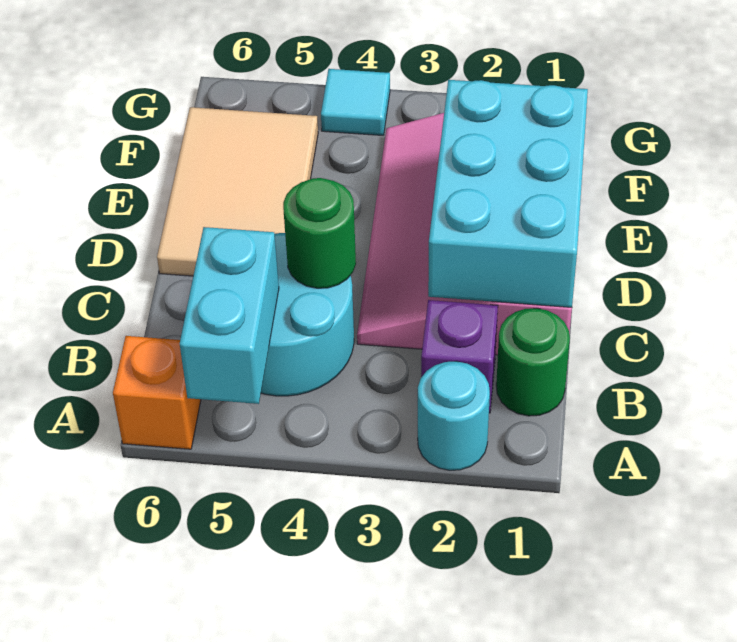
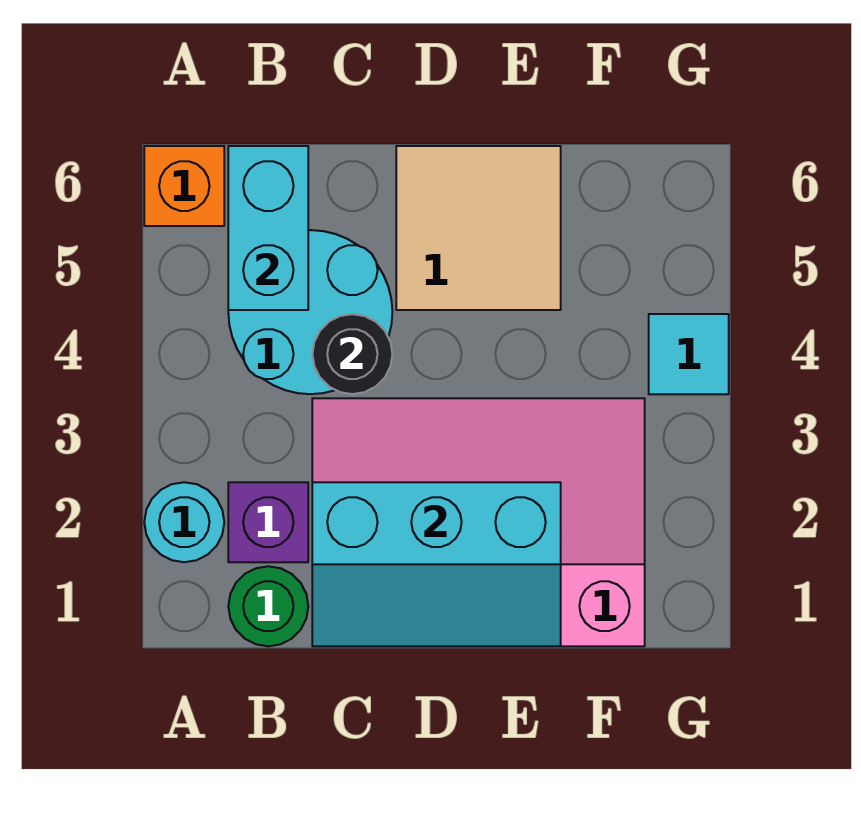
cyan 1x2 brick [180,227,279,404] -> cyan 1x2 brick turned to [228,146,308,310]
cyan 2x3 brick [428,80,588,307] -> cyan 2x3 slope [312,482,561,646]
green 1x1 round brick [283,178,356,288] -> black 1x1 round brick [312,314,392,394]
tan 2x3 tile [157,107,318,276] -> tan 2x2 tile [396,146,561,310]

